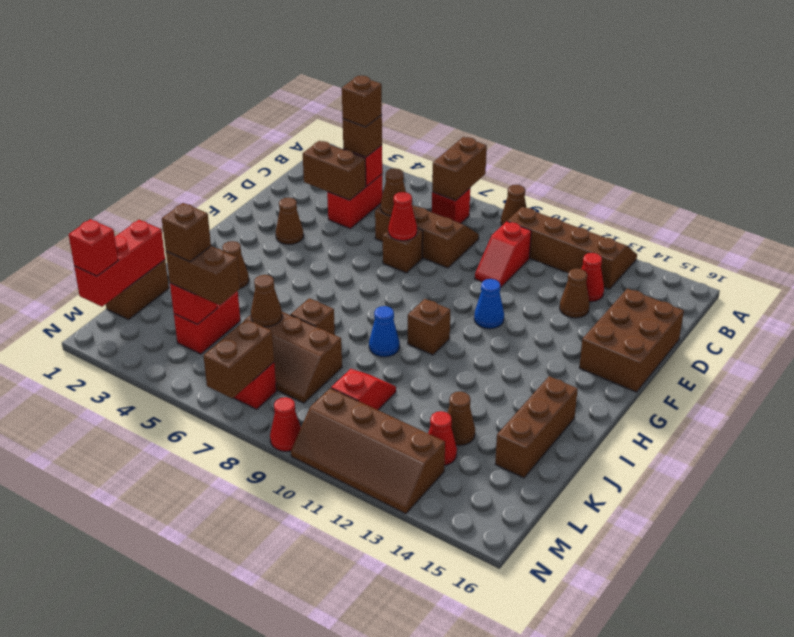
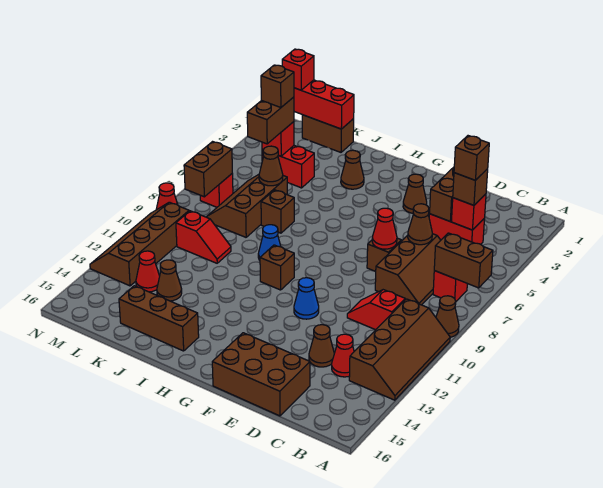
brown 1x2 brick [204,319,274,398] -> brown 1x2 brick turned to [184,142,232,197]

